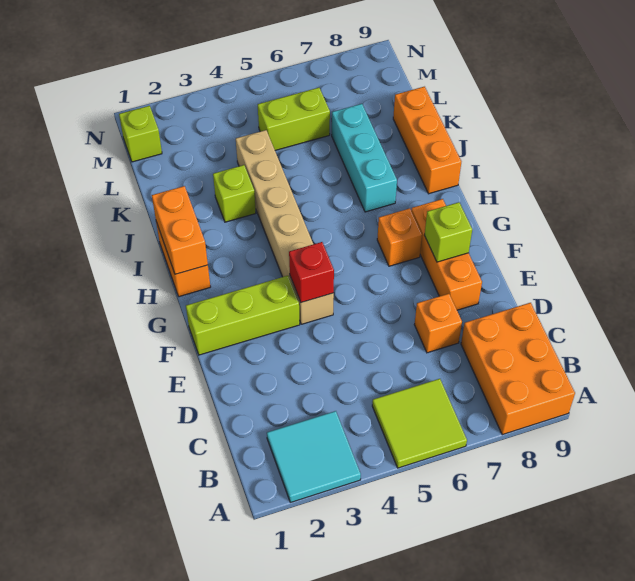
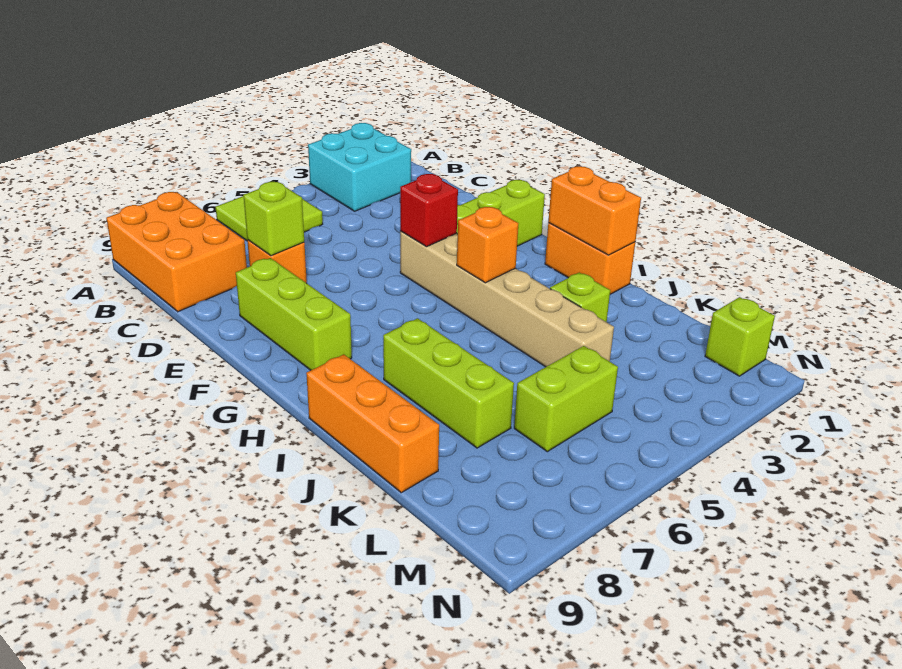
cyan 2x2 tile [267,411,361,502] -> cyan 2x2 brick [308,123,411,211]
orange 1x3 brick [411,199,482,310] -> lime 1x3 brick [236,258,352,370]
lime 1x1 brick [424,202,472,262] -> lime 1x1 brick moved to [243,182,304,256]
orange 1x1 brick [377,208,422,266] -> orange 1x1 brick moved to [457,207,519,283]
cyan 1x3 brick [332,104,397,212] -> lime 1x3 brick [383,318,514,448]

